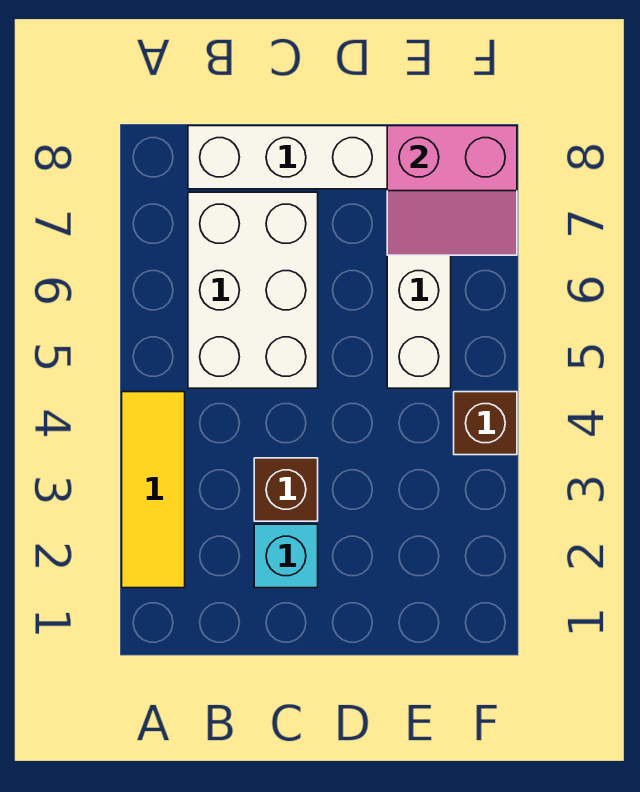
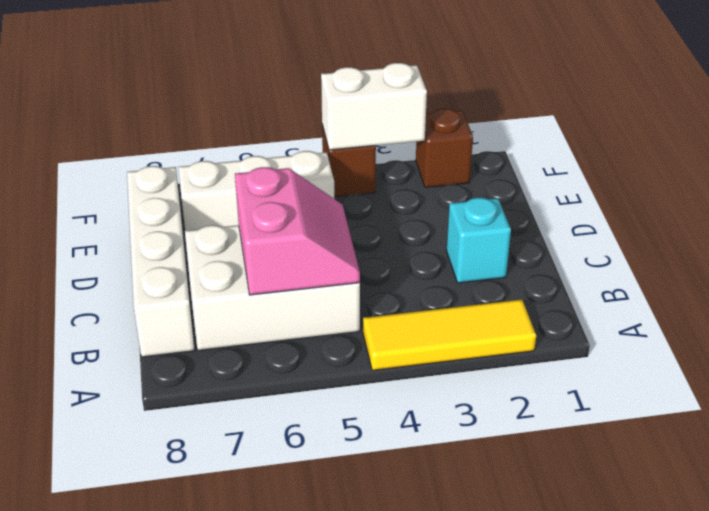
brown 1x1 brick [254,458,318,521] -> brown 1x1 brick moved to [416,109,473,188]
pink 2x2 slope [387,126,517,255] -> pink 2x2 slope moved to [235,167,360,295]
none -> white 1x2 brick [321,63,427,150]

